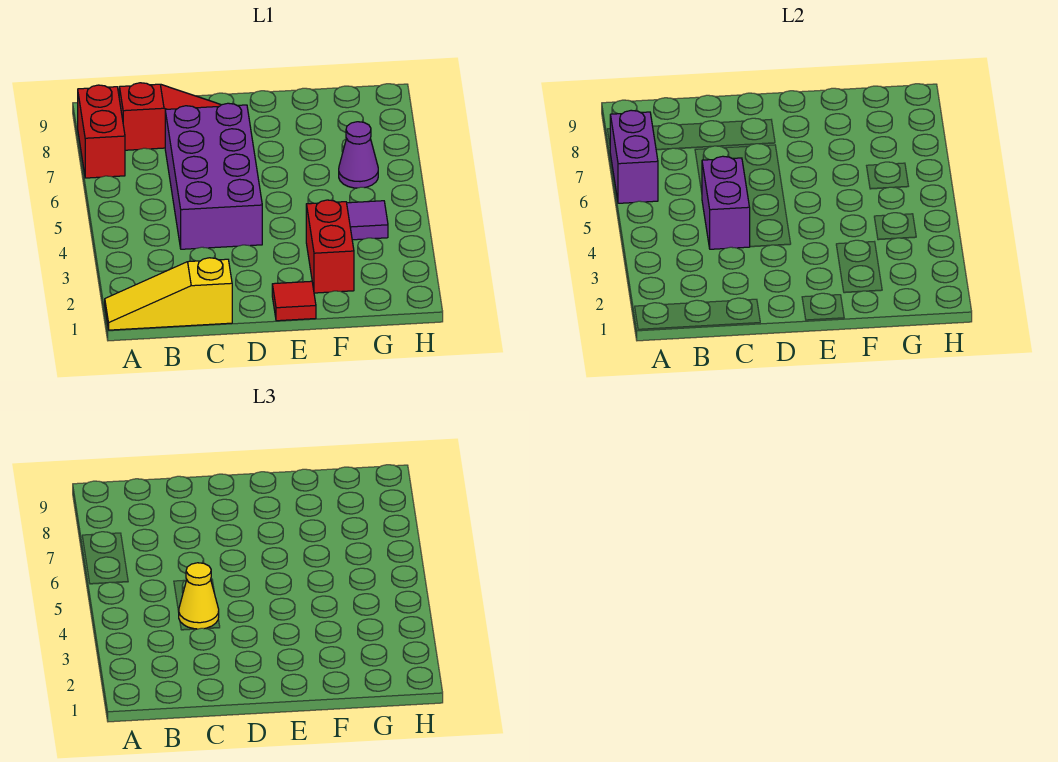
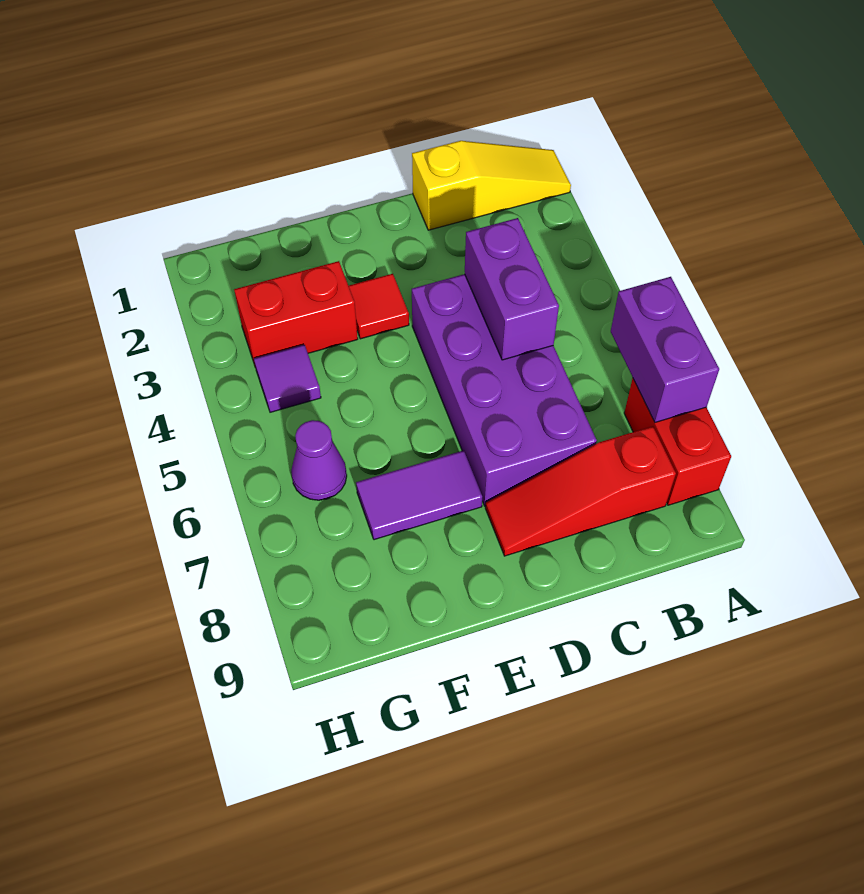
yellow 1x1 cone [179,563,219,629] -> none
red 1x1 tile [272,281,316,321] -> red 1x1 tile moved to [349,274,409,339]
none -> purple 1x2 tile [356,450,482,540]
red 1x2 brick [306,200,354,293] -> red 1x2 brick turned to [234,261,358,368]

